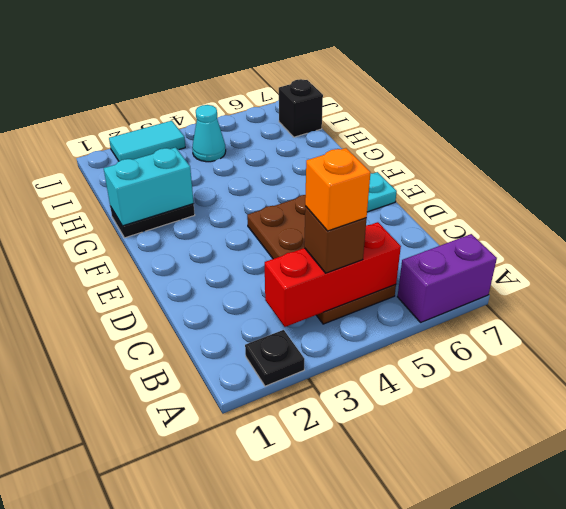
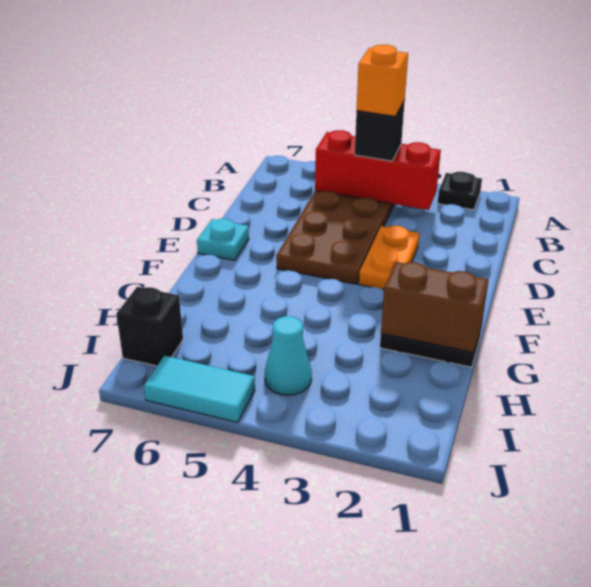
purple 1x2 brick [398,234,497,322] -> none
brown 1x1 brick [304,206,367,273] -> black 1x1 brick [355,100,405,161]
none -> orange 1x2 plate [359,226,419,290]
cyan 1x2 brick [104,147,194,226] -> brown 1x2 brick [381,262,489,353]
cyan 1x2 tile [109,121,185,161] -> cyan 1x2 tile moved to [144,356,255,423]

